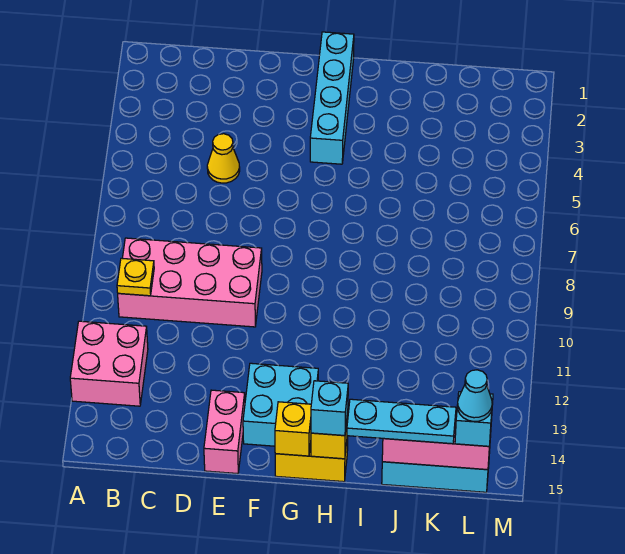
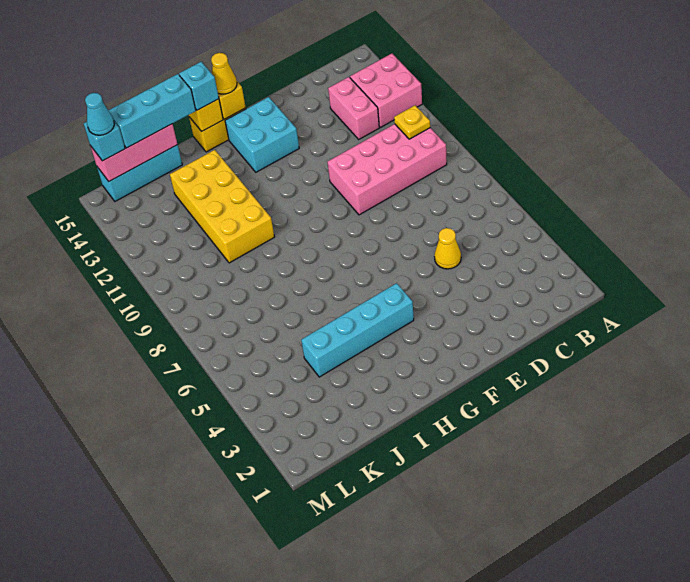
pink 1x2 brick [204,390,245,474] -> pink 1x2 brick moved to [328,77,379,139]
cyan 1x4 brick [310,32,354,164] -> cyan 1x4 brick turned to [301,283,414,377]
none -> yellow 1x1 cone [211,53,237,94]
none -> yellow 2x4 brick [170,150,274,263]
cyan 1x3 plate [347,399,456,444] -> cyan 1x3 brick [108,74,196,148]

